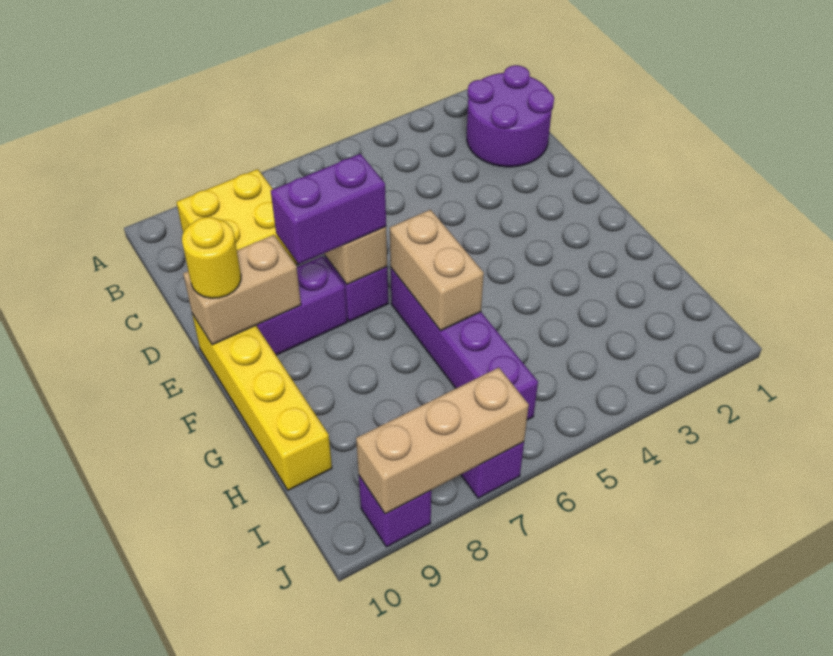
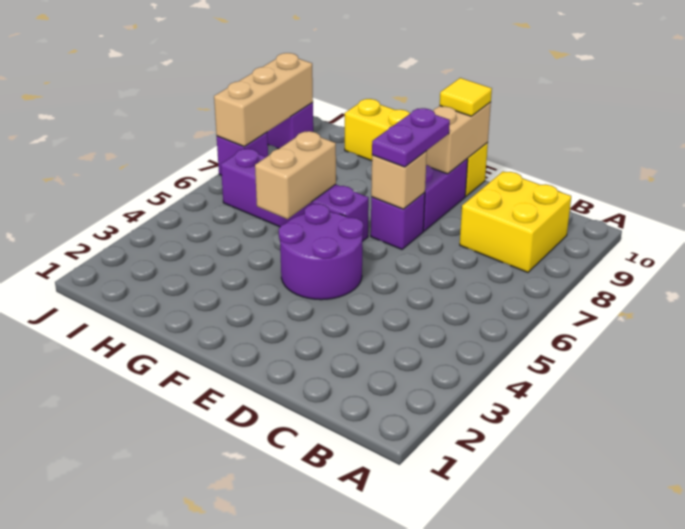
purple 2x2 round brick [467,65,554,167] -> purple 2x2 round brick moved to [279,204,363,300]
purple 1x2 brick [271,154,386,264] -> purple 1x2 plate [372,108,450,167]
yellow 1x1 round brick [182,217,241,298] -> yellow 1x1 tile [440,78,492,116]
tan 1x2 brick [390,210,484,331] -> tan 1x2 brick turned to [255,131,336,219]

